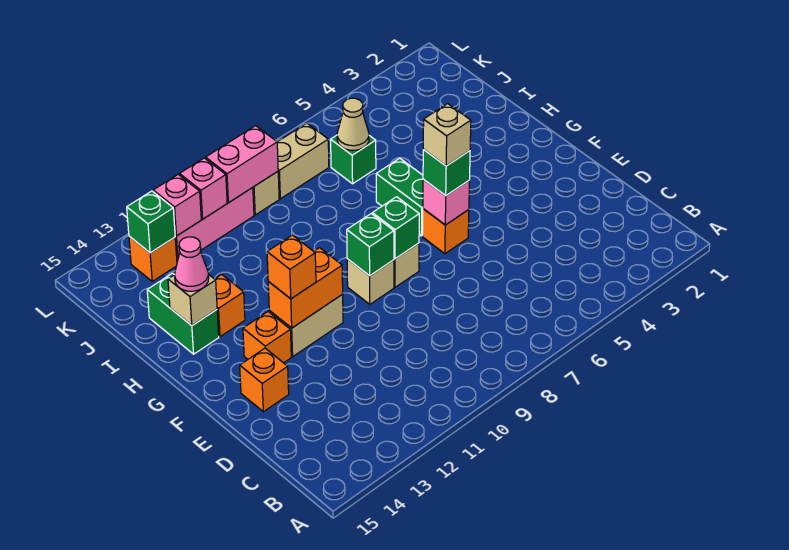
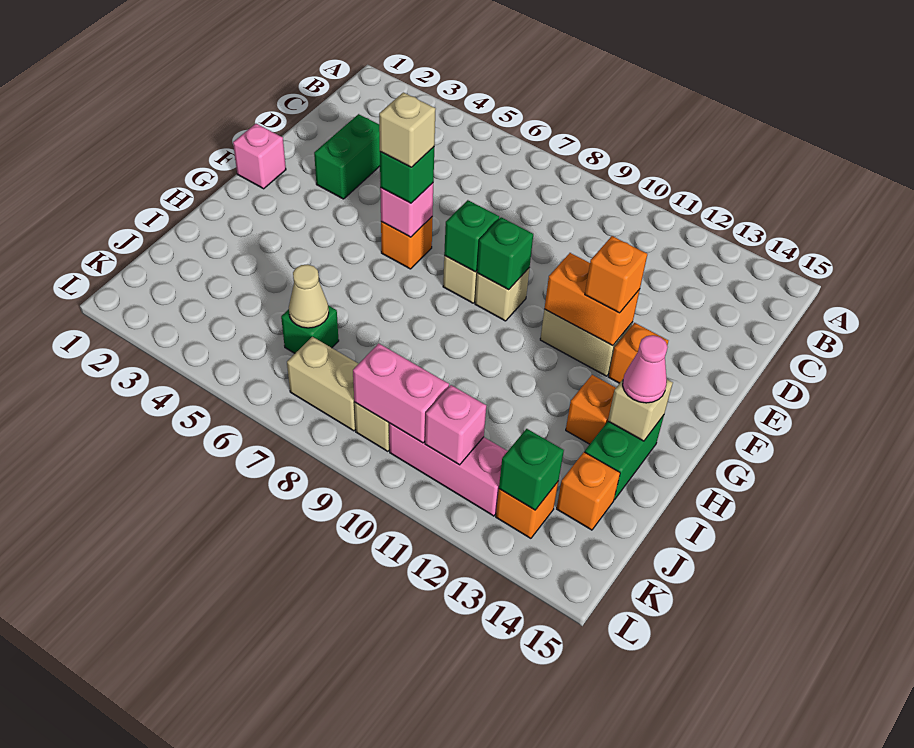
orange 1x1 brick [240,348,289,412] -> orange 1x1 brick moved to [557,452,620,530]
green 1x2 brick [376,158,423,236] -> green 1x2 brick moved to [314,114,380,199]
pink 1x1 brick [153,174,201,236] -> pink 1x1 brick moved to [233,124,286,189]

